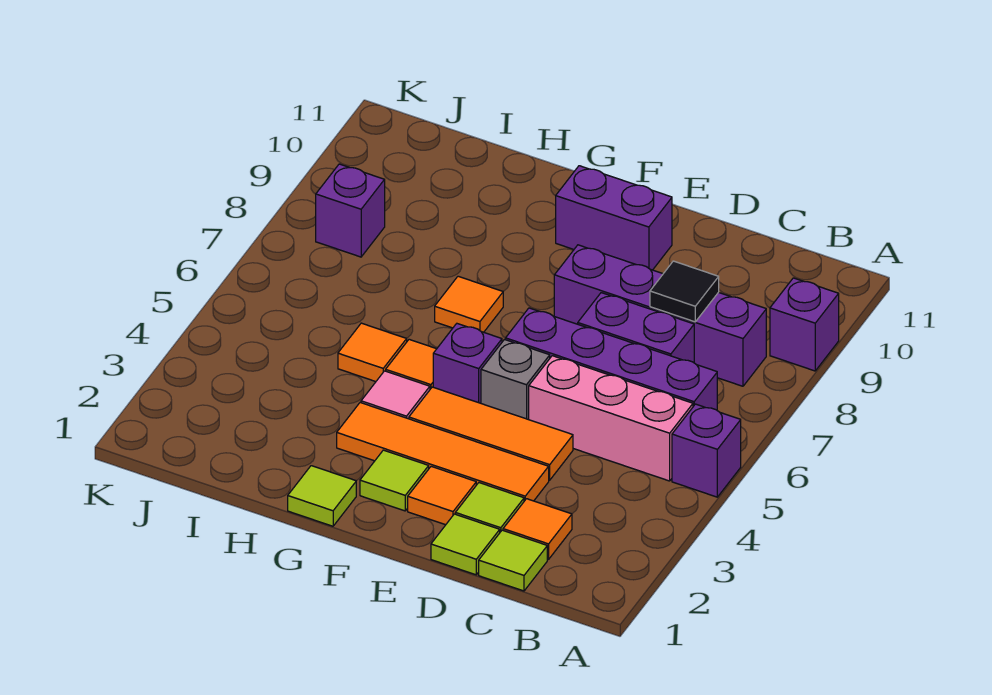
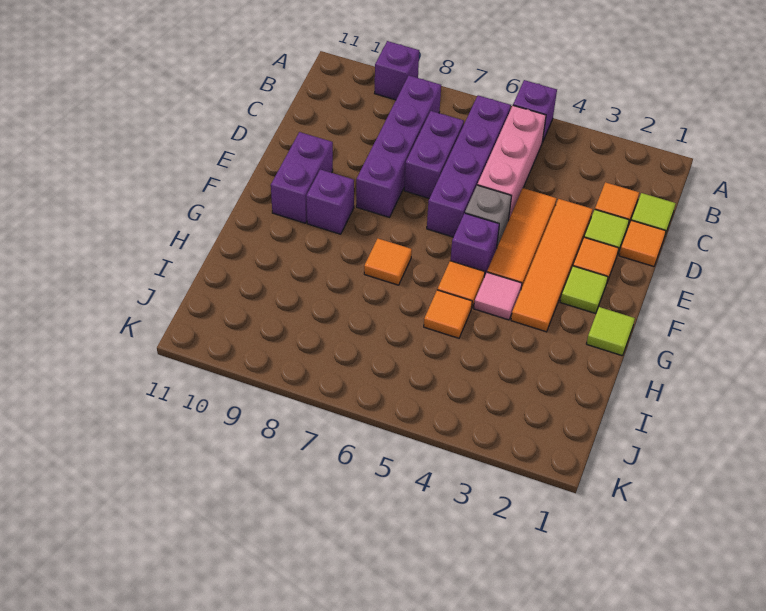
black 1x1 tile [650,261,719,322] -> none
lime 1x1 tile [431,514,500,575] -> orange 1x1 tile [619,220,666,266]
purple 1x1 brick [316,164,385,257] -> purple 1x1 brick moved to [306,169,354,234]

